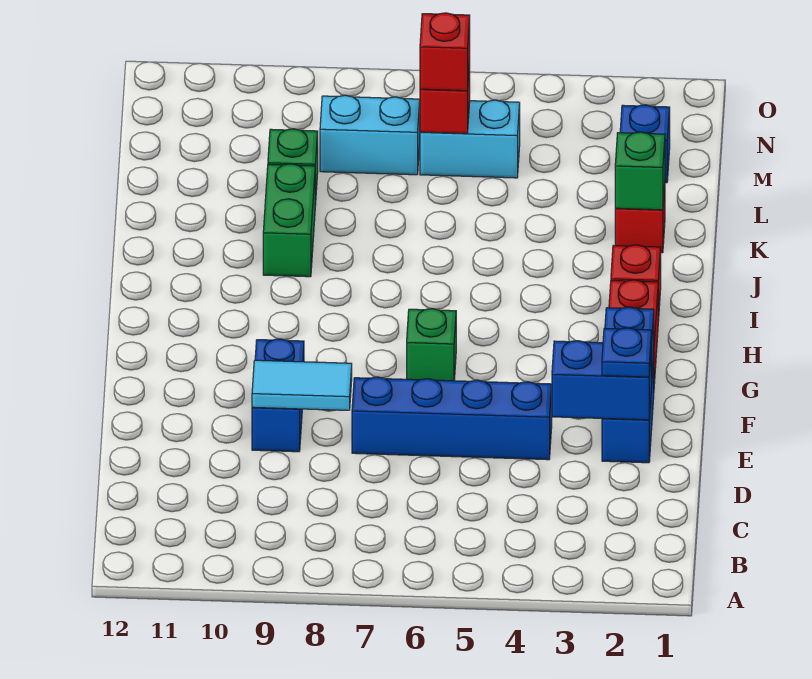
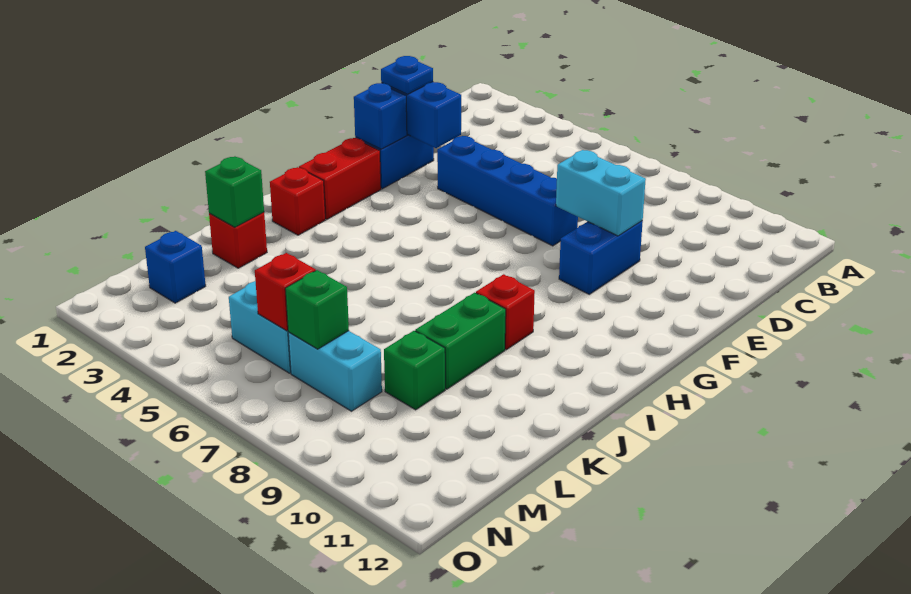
cyan 1x2 tile [252,360,352,410] -> cyan 1x2 brick [556,150,646,236]
green 1x1 brick [407,309,456,381] -> green 1x1 brick moved to [285,270,349,349]
red 1x1 brick [420,13,470,91] -> red 1x1 brick moved to [476,274,535,350]

